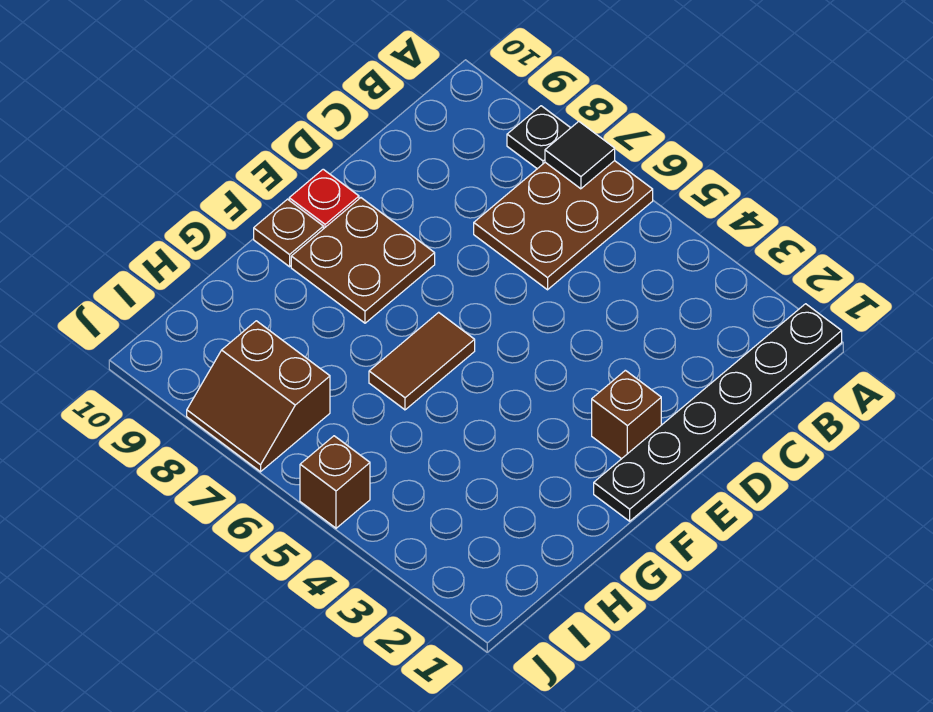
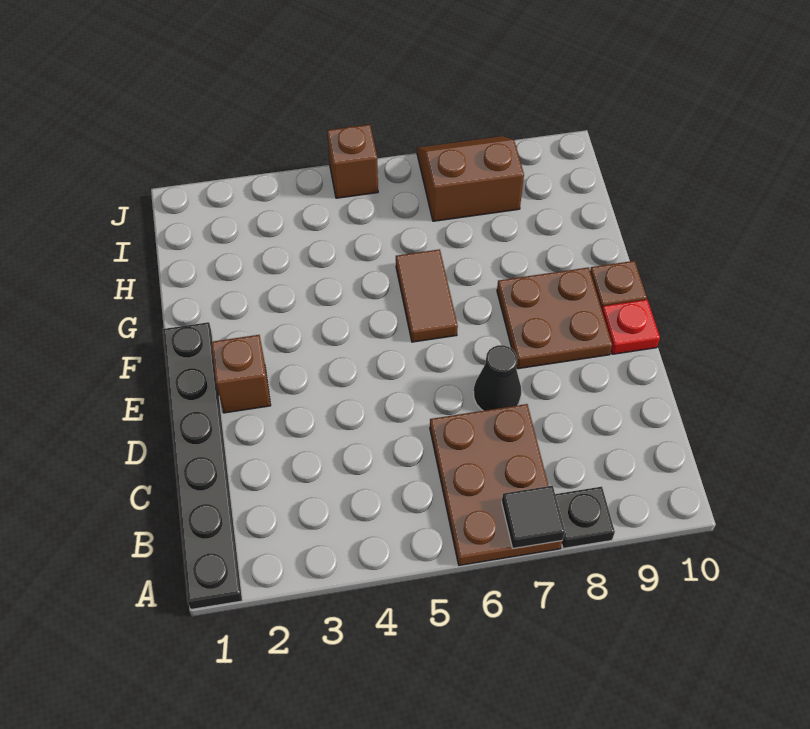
none -> black 1x1 cone [474,345,521,411]

